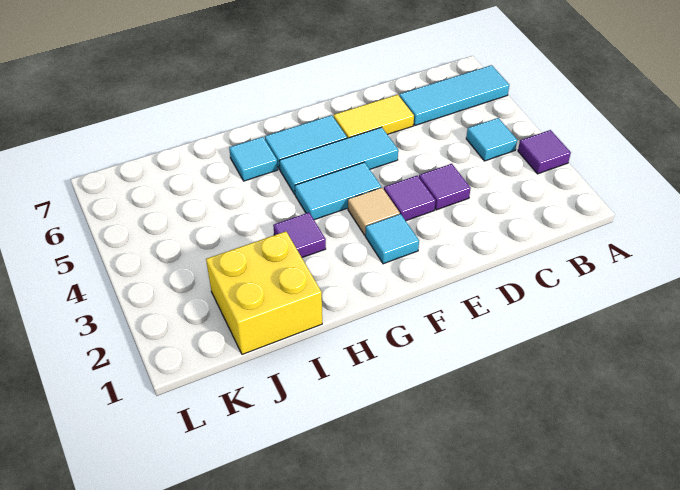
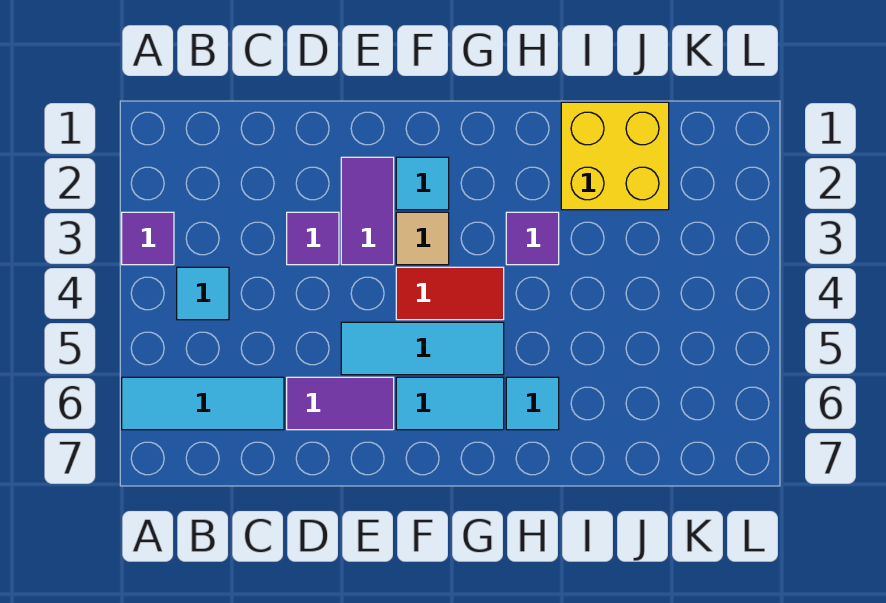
yellow 1x2 tile [334,95,414,138] -> purple 1x2 tile [287,377,394,430]
purple 1x1 tile [384,176,436,221] -> purple 1x2 tile [341,157,394,265]
cyan 1x2 tile [295,162,381,220] -> red 1x2 tile [396,267,504,320]

